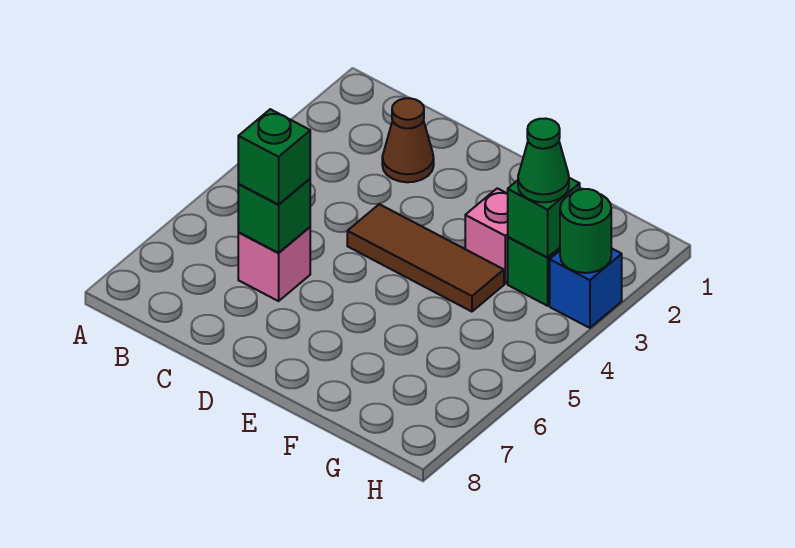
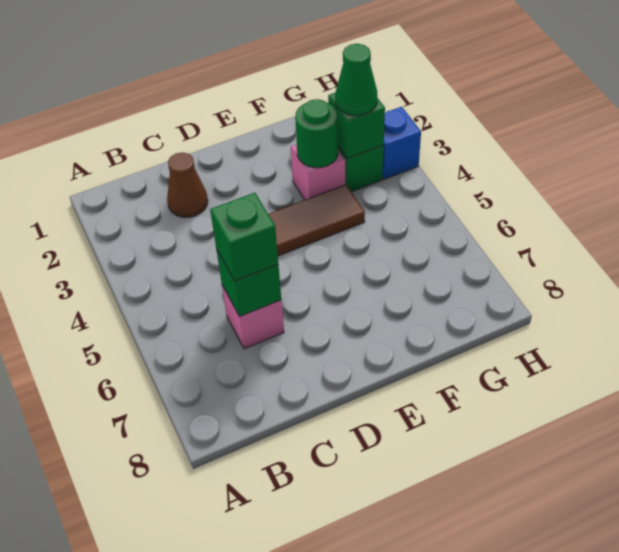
green 1x1 round brick [560,189,611,273] -> green 1x1 round brick moved to [295,99,338,168]

